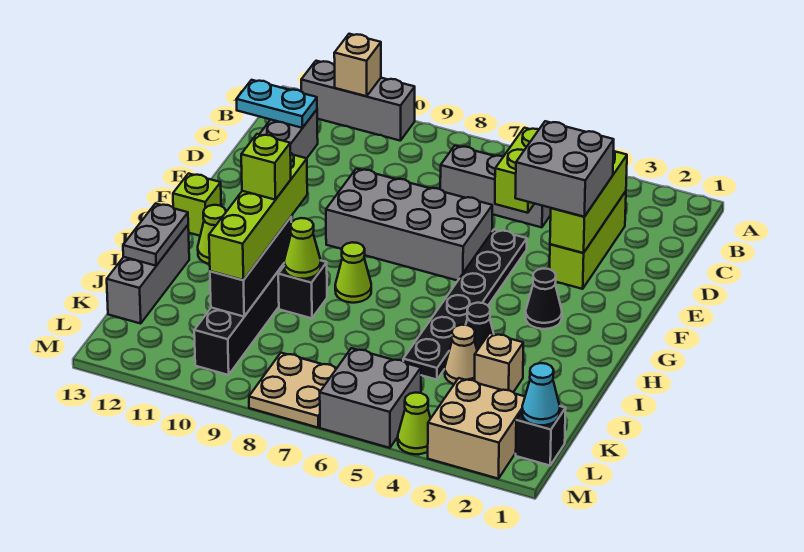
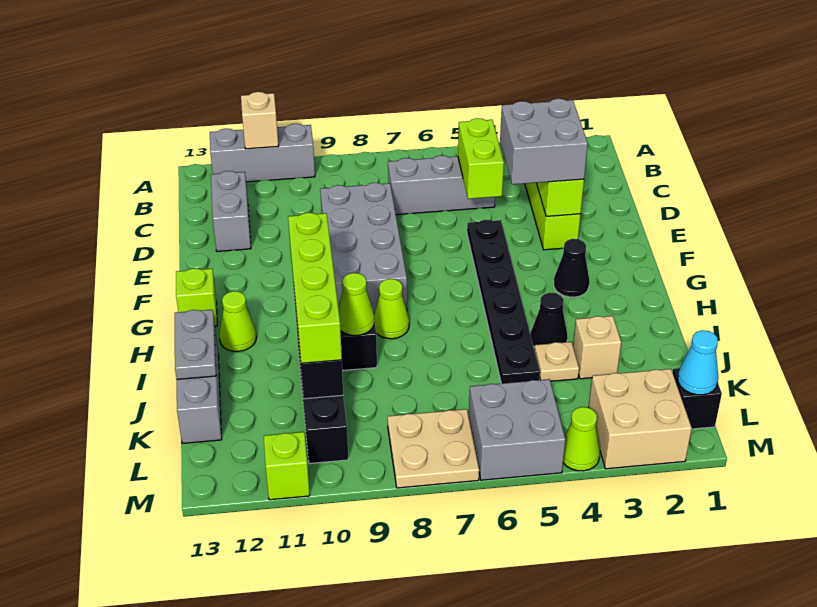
cyan 1x2 plate [237,80,317,128] -> none
grey 2x4 brick [326,169,492,281] -> grey 2x4 brick turned to [320,183,407,314]
lime 1x1 brick [241,134,291,200] -> lime 1x1 brick moved to [264,432,310,500]
tan 1x1 cone [445,325,477,384] -> tan 1x1 plate [535,342,579,381]

